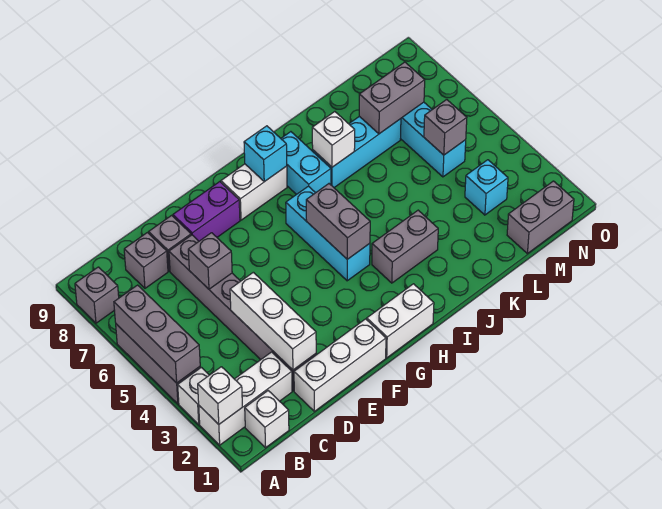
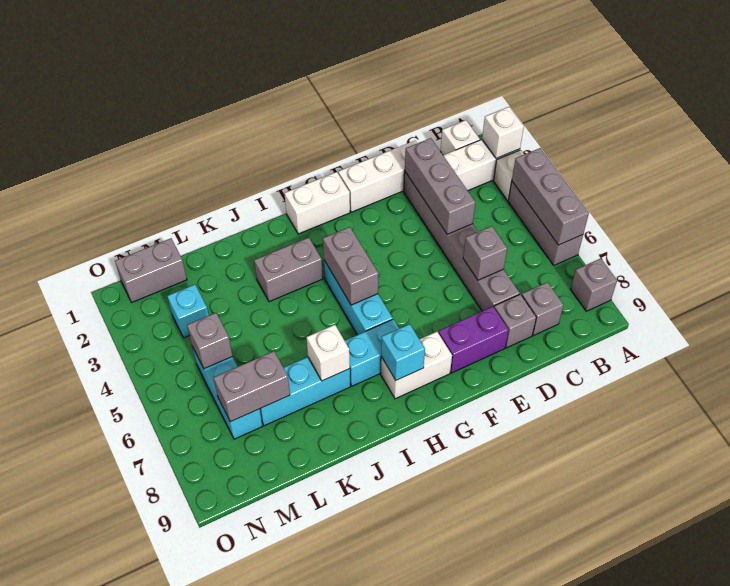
white 1x3 brick [230,272,316,370] -> grey 1x3 brick [405,138,475,234]
cyan 1x2 brick [281,132,331,195] -> cyan 1x2 brick turned to [345,319,399,386]

